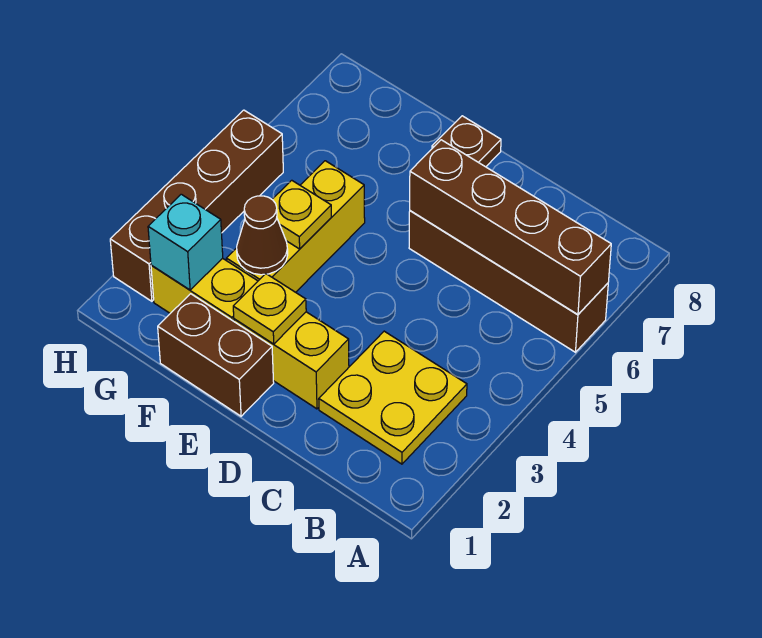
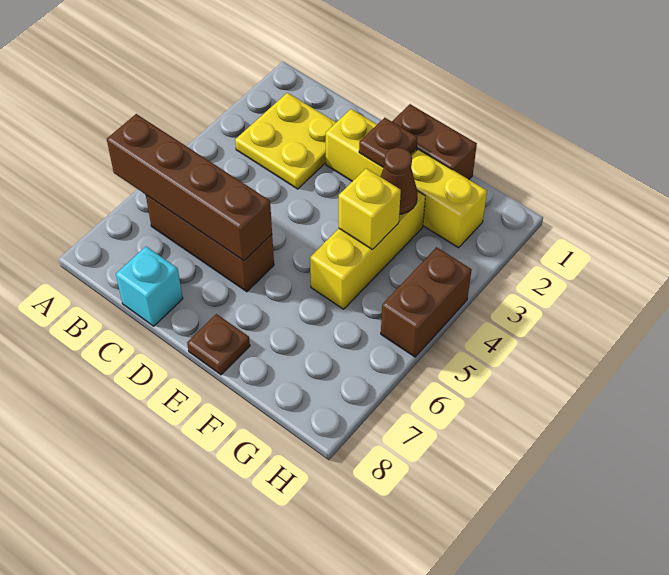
brown 1x4 brick [409,211,608,352] -> brown 1x3 brick [146,195,274,292]
yellow 1x1 plate [233,274,306,344] -> brown 1x1 plate [359,118,418,168]
yellow 1x1 plate [272,180,331,249] -> yellow 1x1 brick [339,168,401,250]
cyan 1x1 brick [148,194,223,290] -> cyan 1x1 brick moved to [116,247,183,326]
brown 1x4 brick [110,110,283,301] -> brown 1x2 brick [381,247,472,357]

